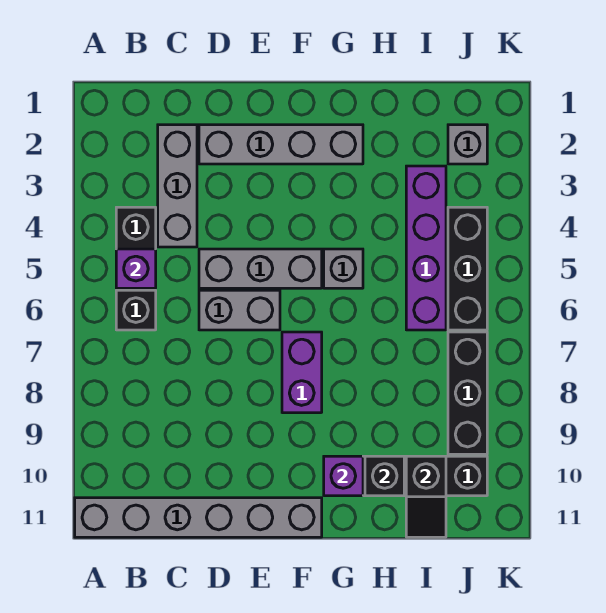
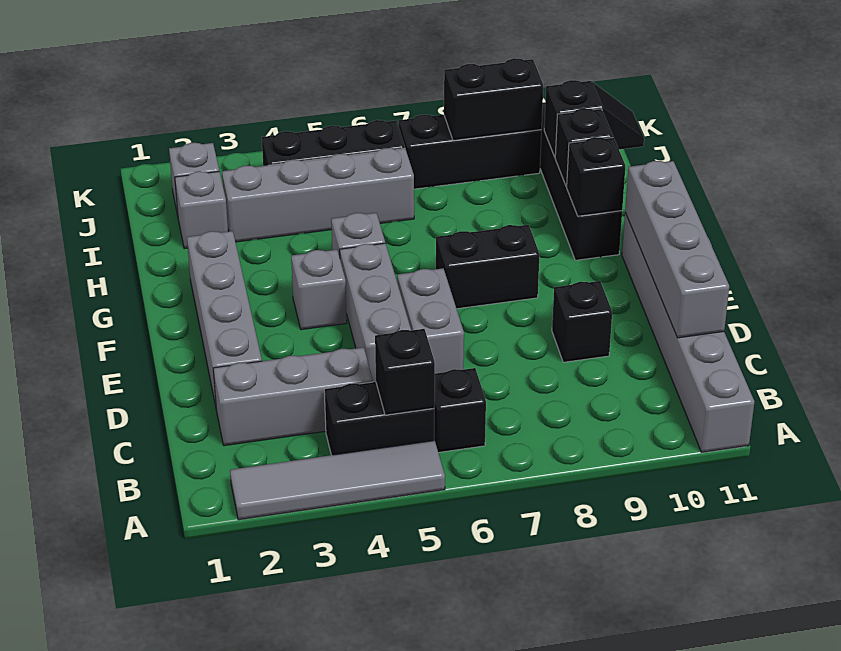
none -> grey 1x4 tile [230,441,445,520]
purple 1x1 brick [116,249,156,288] -> black 1x1 brick [375,329,435,415]
none -> grey 1x4 brick [625,161,729,338]
none -> black 1x1 brick [552,281,612,362]
none -> grey 1x1 brick [291,250,347,330]
purple 1x2 brick [282,332,322,413] -> black 1x2 brick [436,225,540,309]
purple 1x1 brick [324,456,363,496] -> black 1x1 brick [567,137,625,216]
none -> grey 1x1 brick [175,171,228,249]
purple 1x4 brick [406,166,446,330] -> grey 1x4 brick [222,148,414,242]
none -> black 1x2 brick [444,58,543,141]

